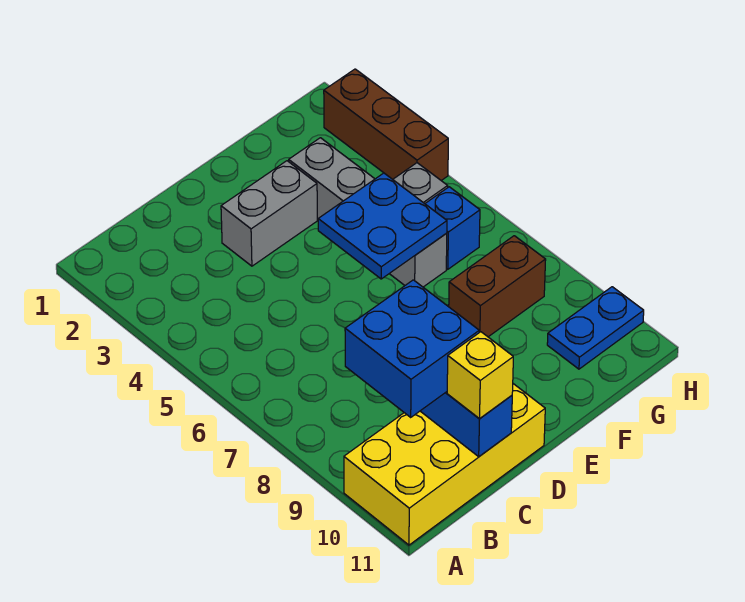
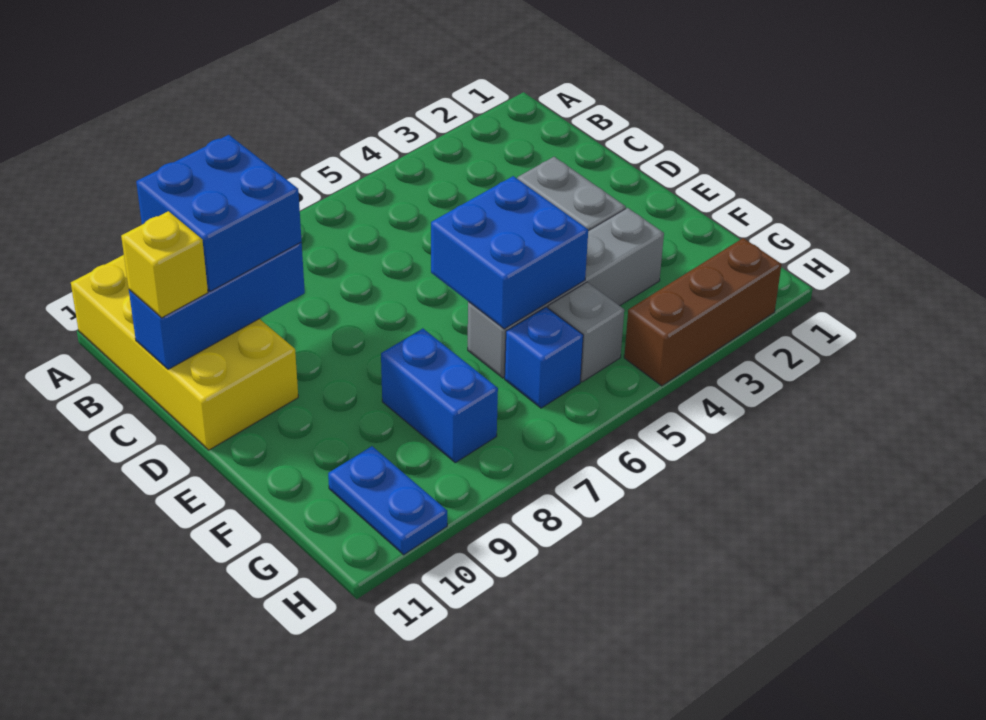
blue 2x2 plate [318,173,447,279] -> blue 2x2 brick [431,176,589,329]
brown 1x2 brick [449,236,546,337] -> blue 1x2 brick [381,329,498,463]

